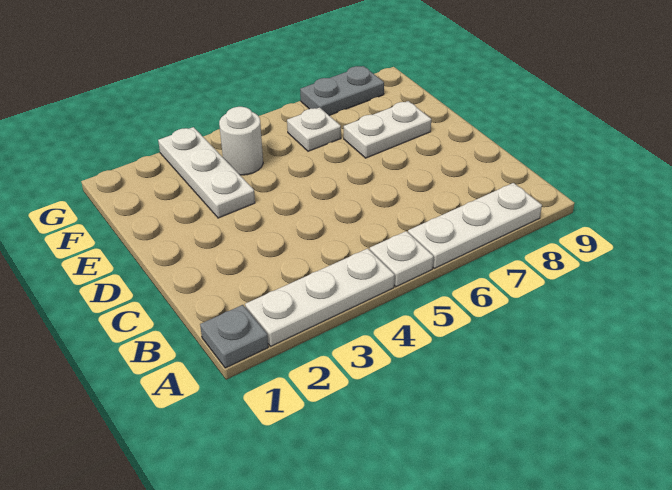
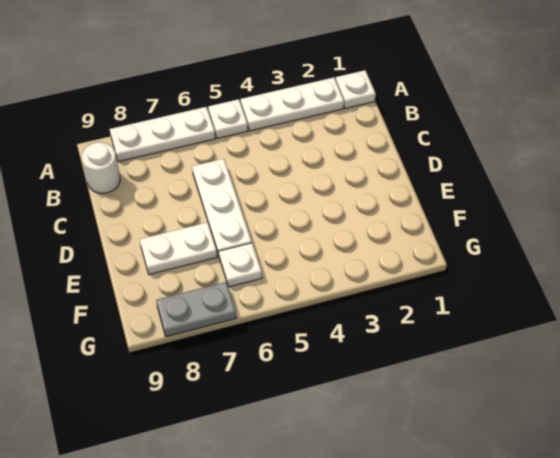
grey 1x1 plate [200,305,268,368] -> white 1x1 plate [336,70,376,109]
white 1x3 plate [158,127,255,218] -> white 1x3 plate moved to [192,159,252,256]
white 1x1 round brick [219,107,263,175] -> white 1x1 round brick moved to [82,142,120,194]

